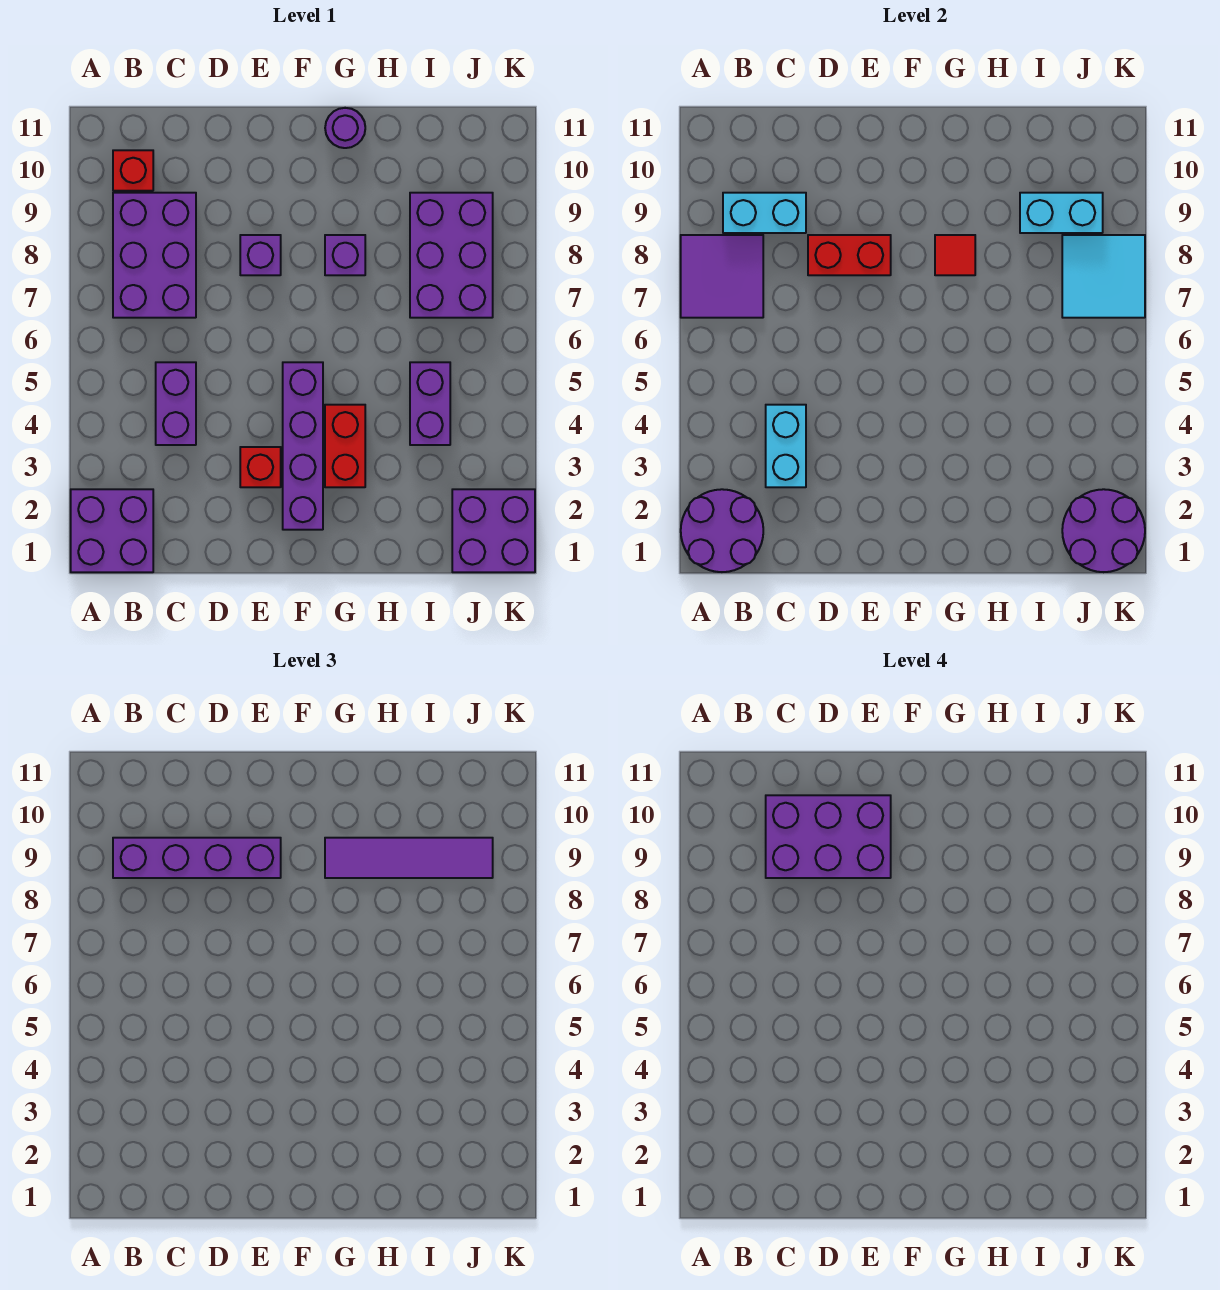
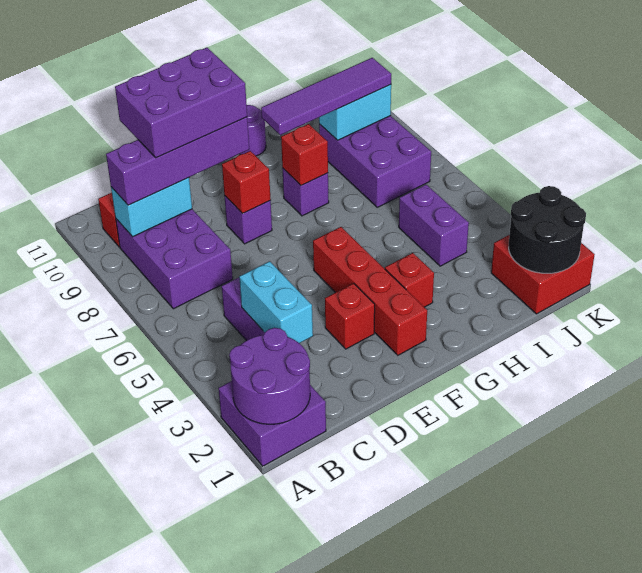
purple 2x2 tile [681,235,763,318] -> none
red 1x2 brick [808,235,891,275] -> red 1x1 brick [222,151,271,214]
purple 1x4 brick [283,362,323,530] -> red 1x4 brick [313,227,427,355]
red 1x2 brick [325,405,365,487] -> red 1x1 brick [385,253,434,307]
red 1x1 tile [935,235,975,275] -> red 1x1 brick [281,124,328,186]
purple 2x2 brick [452,489,535,572] -> red 2x2 brick [491,235,595,314]
purple 2x2 round brick [1062,489,1145,572] -> black 2x2 round brick [509,186,586,273]
cyan 2x2 tile [1062,235,1145,318] -> none

